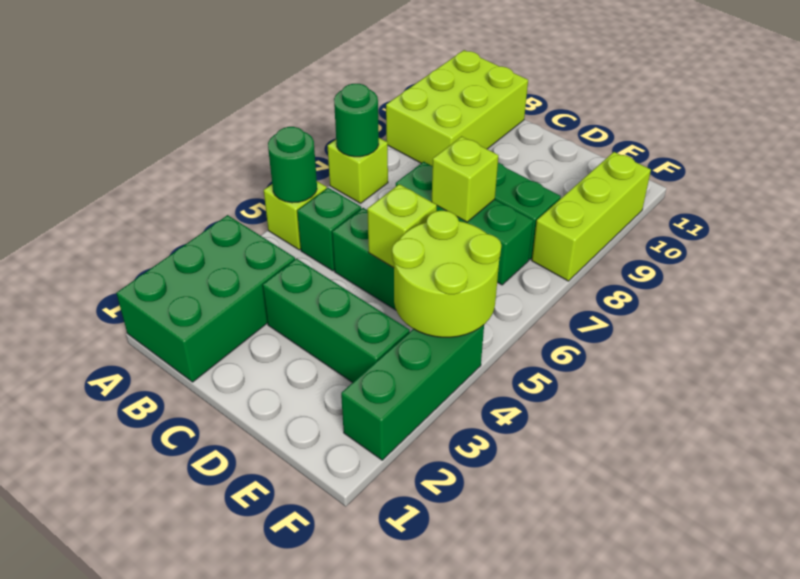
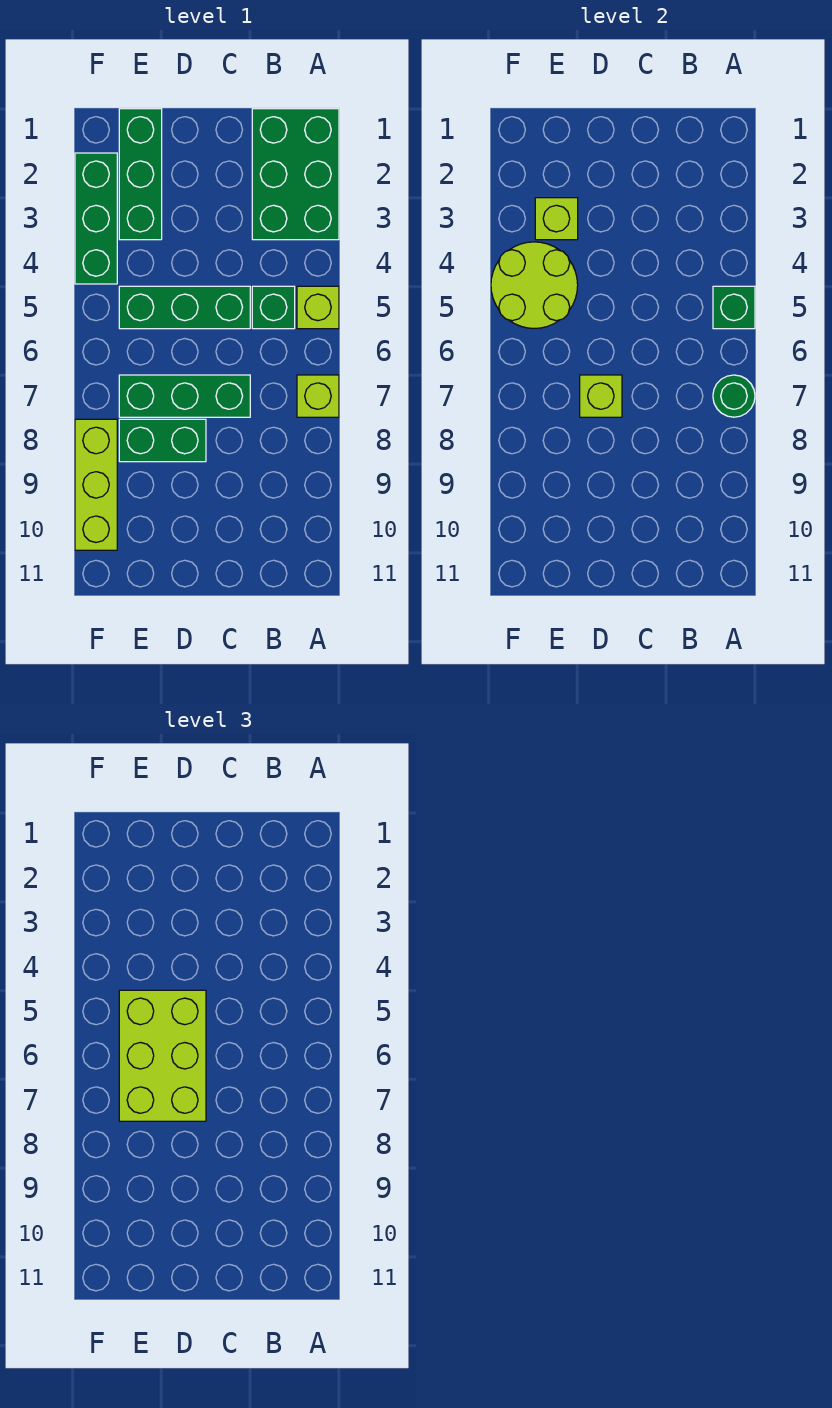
green 1x1 round brick [268,127,317,203] -> green 1x1 brick [713,286,755,329]
lime 2x3 brick [386,50,528,166] -> lime 2x3 brick moved to [119,990,206,1121]
green 1x3 brick [263,259,410,383] -> green 1x3 brick turned to [119,109,162,240]
lime 1x1 brick [367,184,437,268] -> lime 1x1 brick moved to [535,198,578,240]

